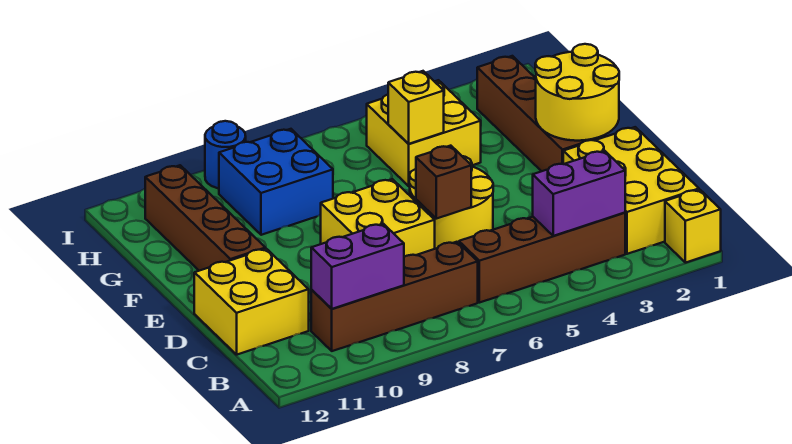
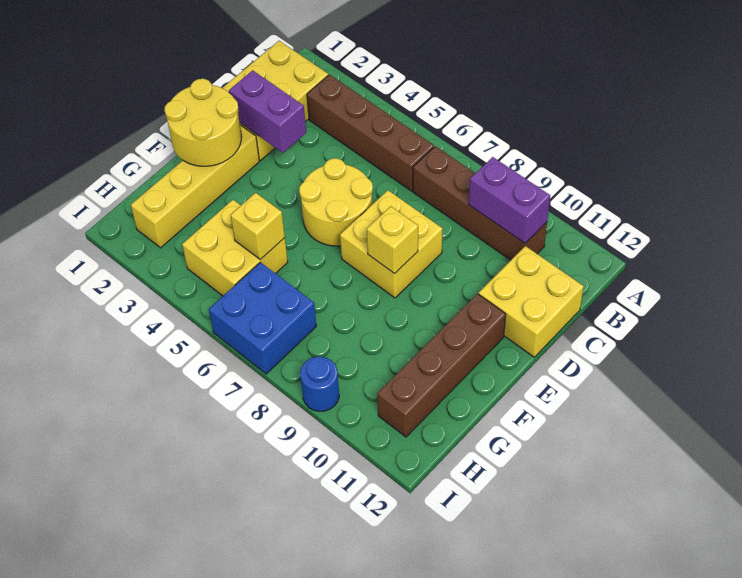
yellow 1x1 brick [665,190,721,263] -> yellow 1x1 brick moved to [367,206,418,274]
purple 1x2 brick [533,151,625,236] -> purple 1x2 brick moved to [229,70,306,153]
brown 1x1 brick [416,146,471,219] -> none
brown 1x4 brick [477,56,598,171] -> yellow 1x4 brick [131,125,259,248]
blue 2x2 brick [219,129,333,235] -> blue 2x2 brick moved to [209,262,316,374]

